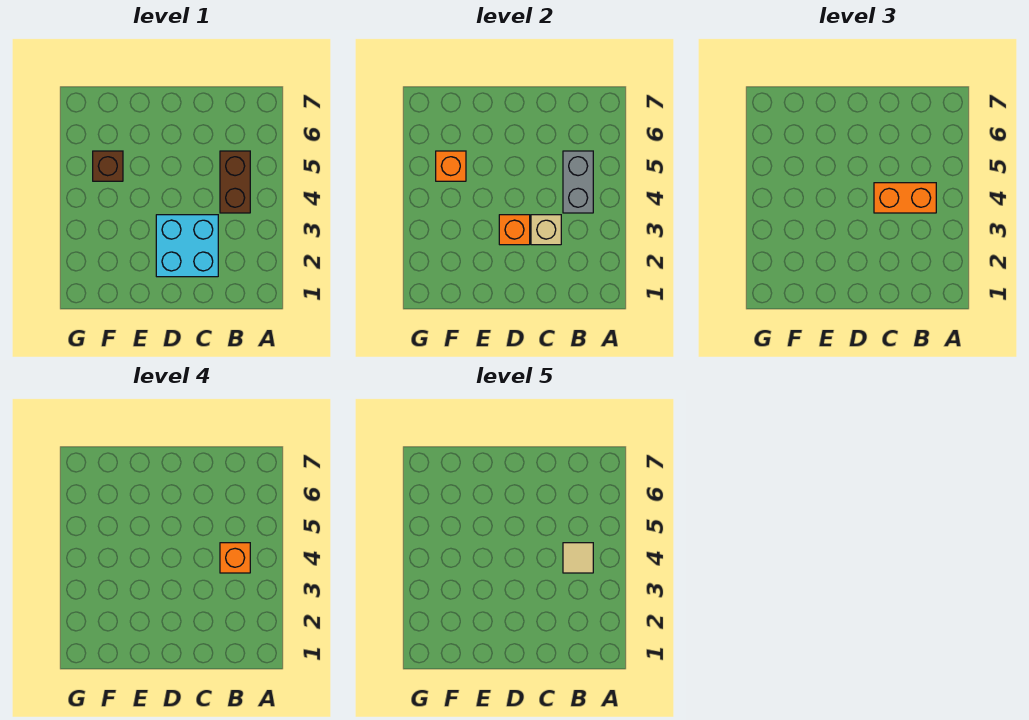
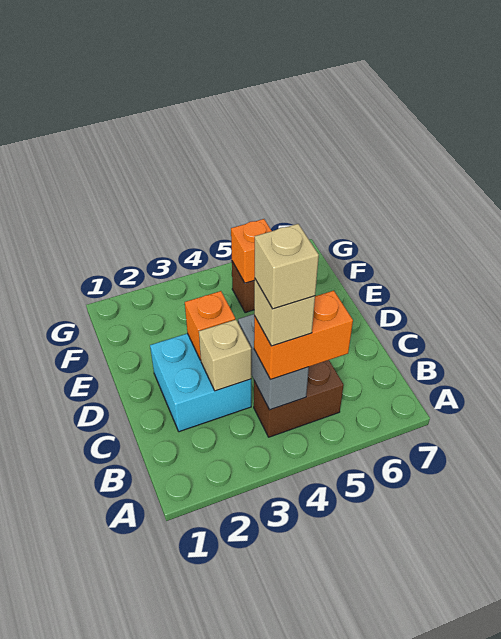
grey 1x2 brick [563,151,593,213] -> grey 1x2 brick turned to [238,314,309,410]
orange 1x2 brick [874,183,936,213] -> orange 1x2 brick turned to [254,291,353,380]
orange 1x1 brick [220,543,250,573] -> tan 1x1 brick [254,278,315,346]
tan 1x1 tile [563,543,593,573] -> tan 1x1 brick [255,224,319,309]

